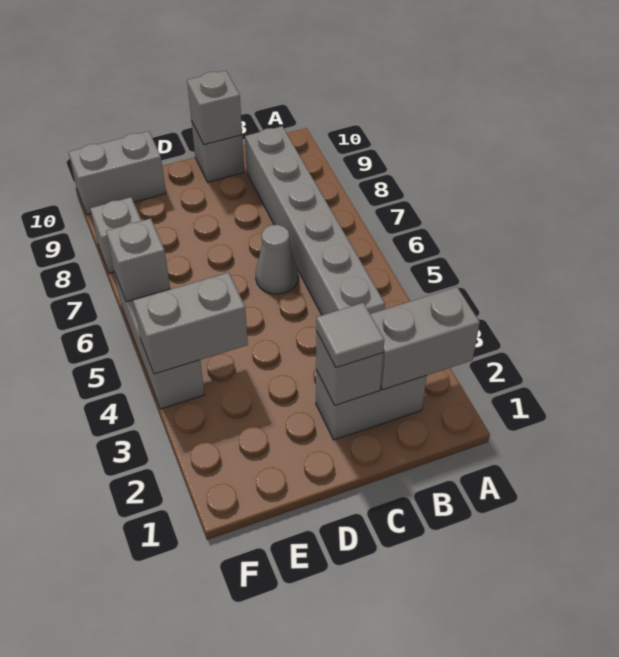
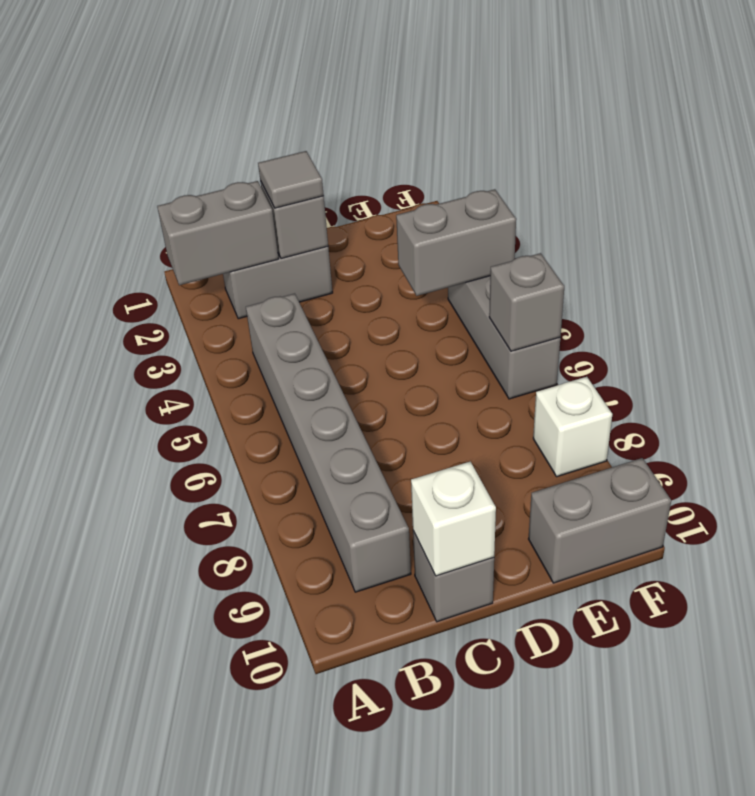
grey 1x1 cone [256,225,298,294] -> none
grey 1x1 brick [187,70,242,145] -> white 1x1 brick [411,462,496,576]
grey 1x1 brick [90,197,141,273] -> white 1x1 brick [533,377,612,477]

